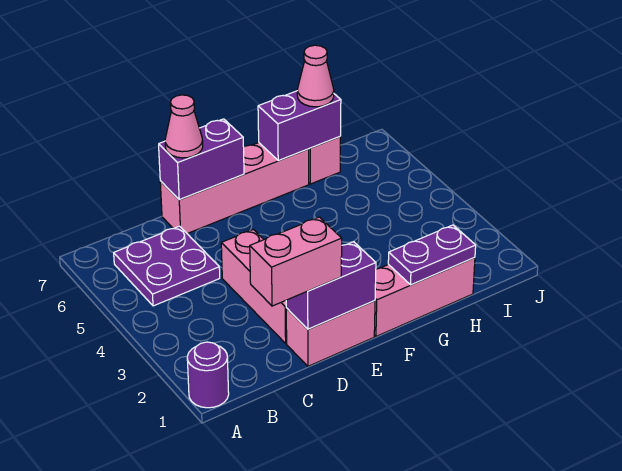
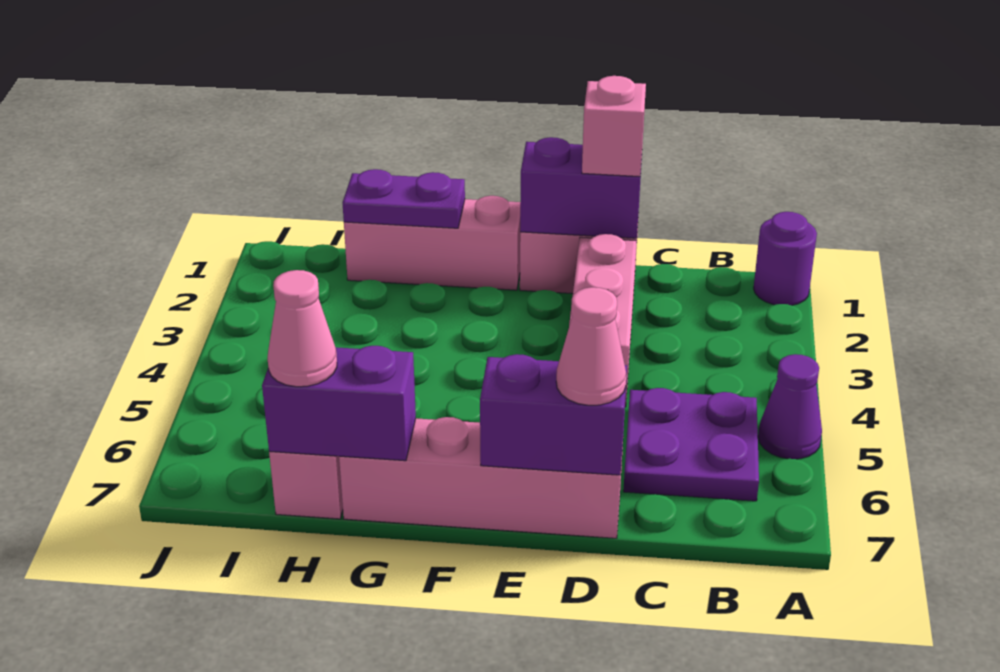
none -> purple 1x1 cone [758,354,822,459]
pink 1x2 brick [250,217,342,306] -> pink 1x1 brick [582,76,646,177]

